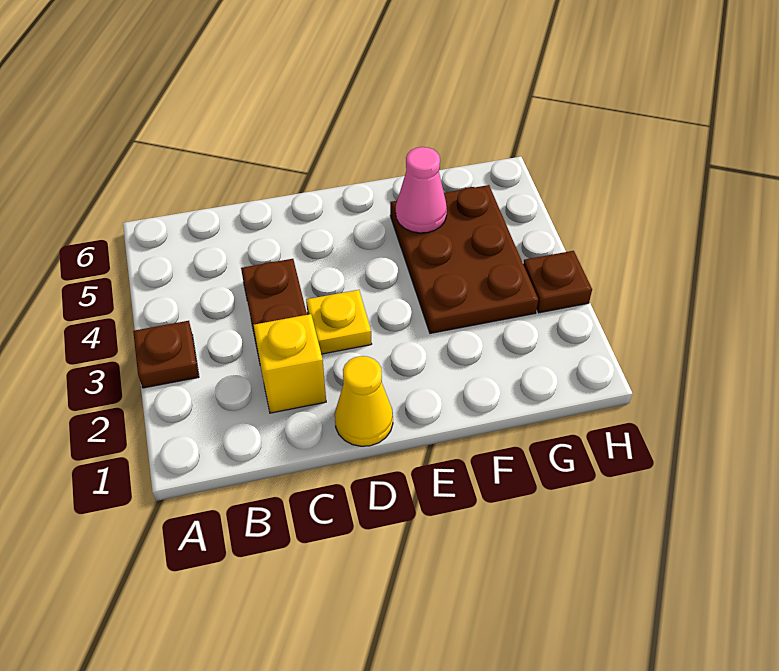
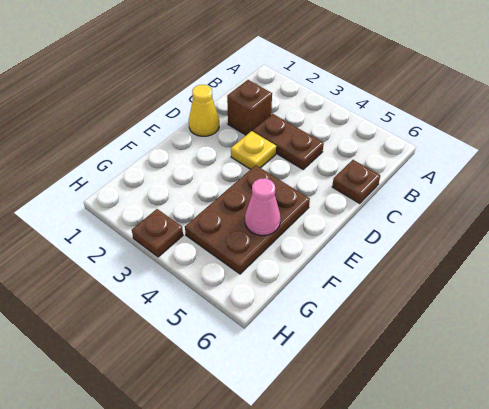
brown 1x1 plate [133,321,199,388] -> brown 1x1 plate moved to [332,160,380,203]
yellow 1x1 brick [254,314,326,413] -> brown 1x1 brick [227,80,272,135]
brown 2x3 plate [390,185,538,333] -> brown 2x3 plate turned to [185,165,310,274]

